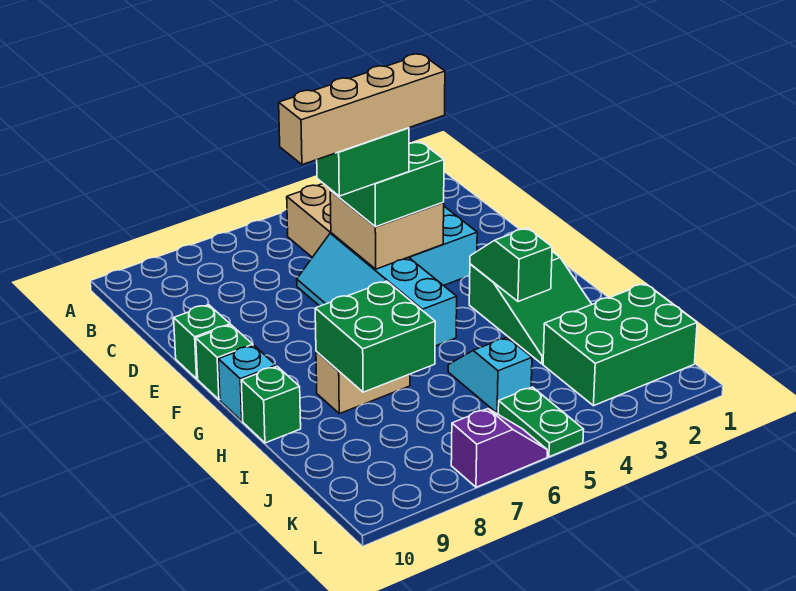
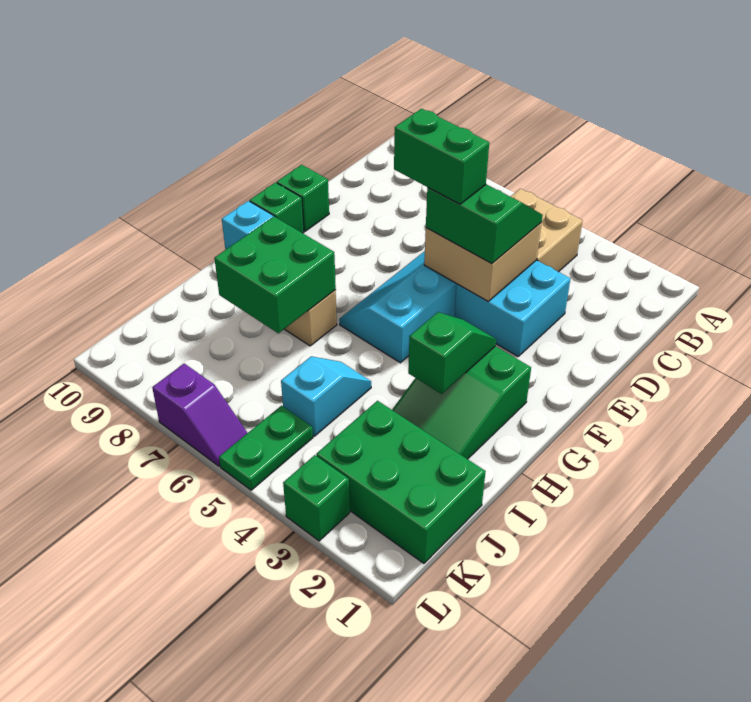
tan 1x4 brick [279,54,445,165] -> none
green 1x1 brick [241,366,301,443] -> green 1x1 brick moved to [283,455,350,541]

